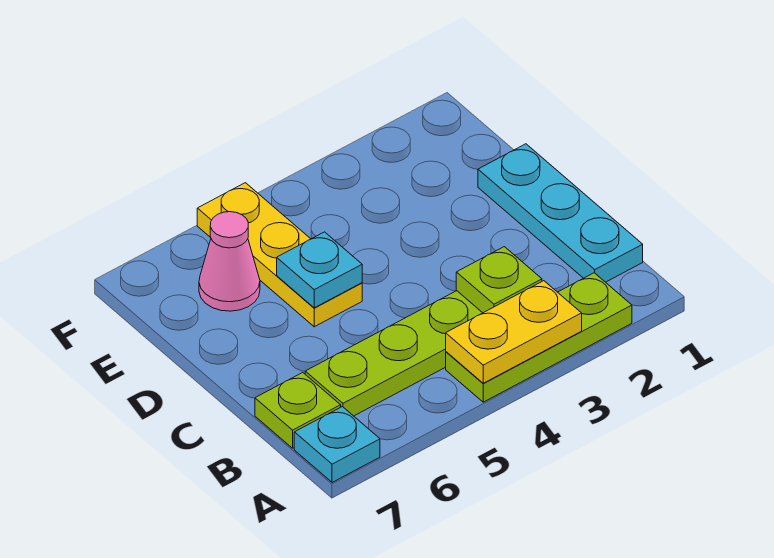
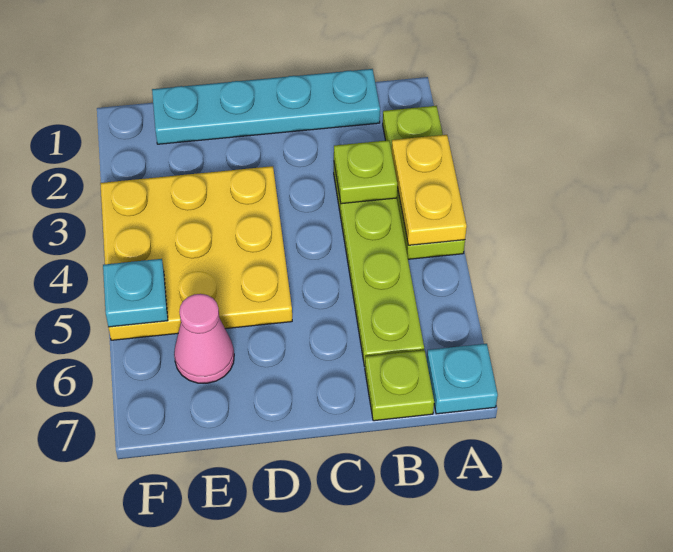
cyan 1x3 plate [478,144,643,282] -> cyan 1x4 plate [152,69,380,144]
yellow 1x3 plate [197,183,362,327] -> yellow 3x3 plate [100,166,292,340]
cyan 1x1 plate [277,232,362,308] -> cyan 1x1 plate moved to [103,259,168,327]

